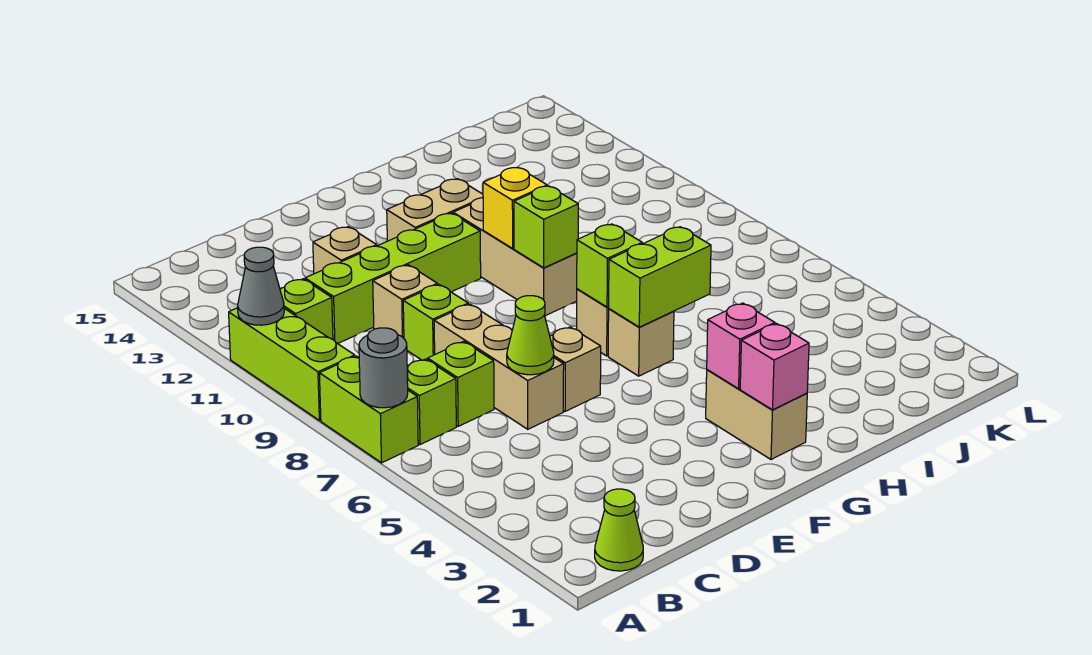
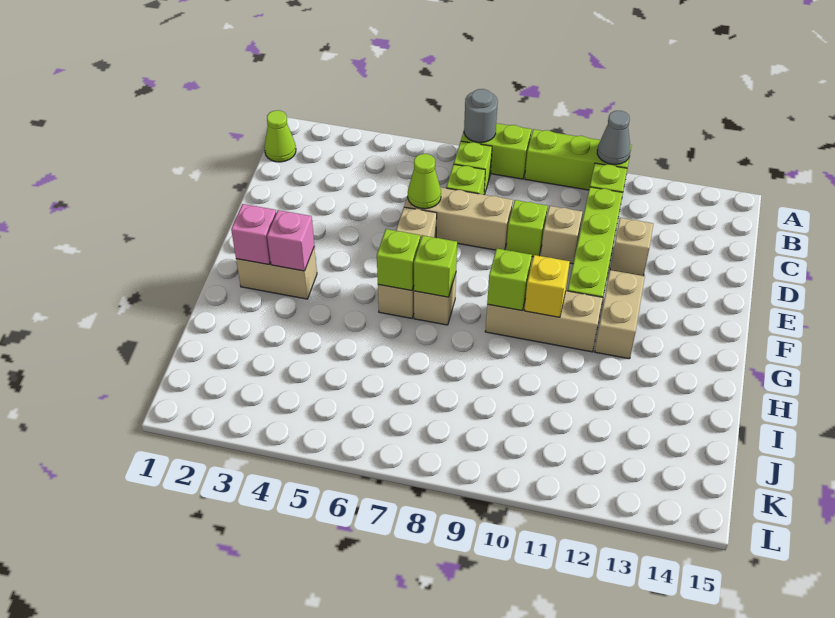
lime 1x2 brick [609,227,711,327] -> lime 1x1 brick [377,229,420,291]

